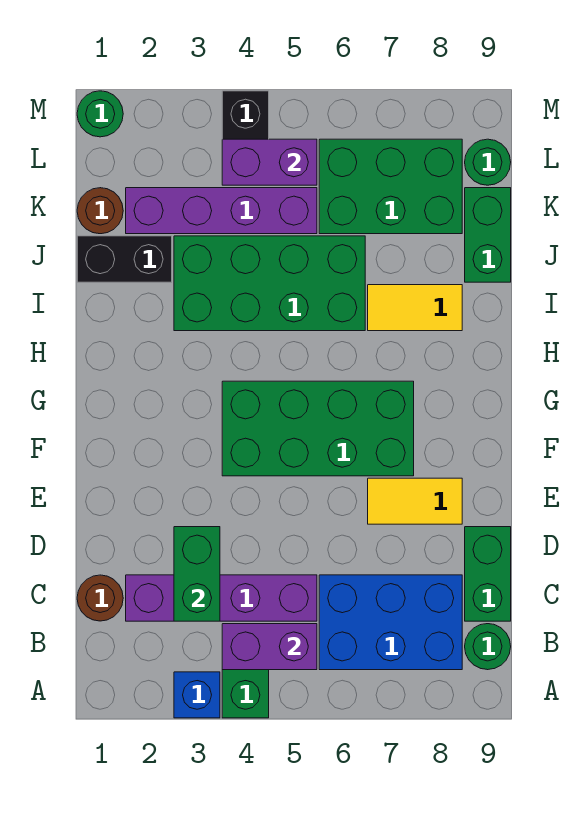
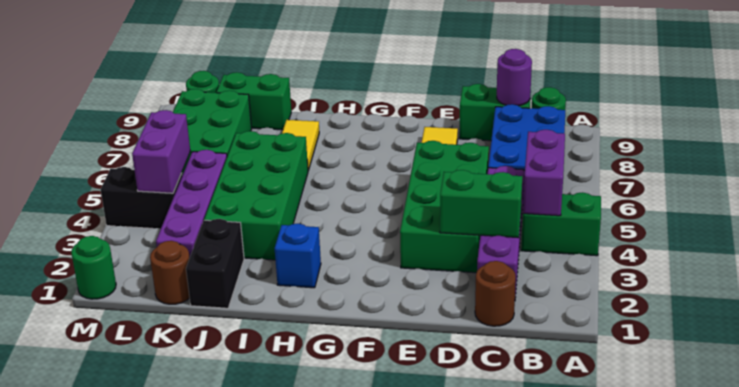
blue 1x1 brick [174,672,220,718] -> blue 1x1 brick moved to [275,223,321,288]
none -> purple 1x1 round brick [497,49,532,106]
green 2x4 brick [222,381,414,476] -> green 2x4 brick moved to [400,141,489,273]

